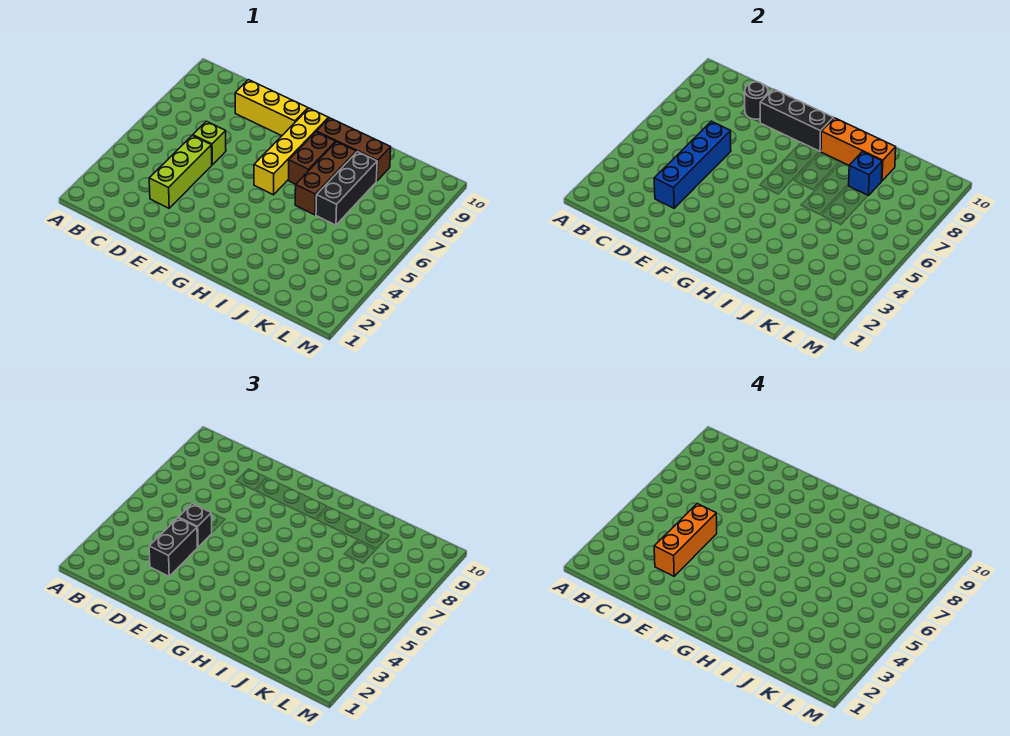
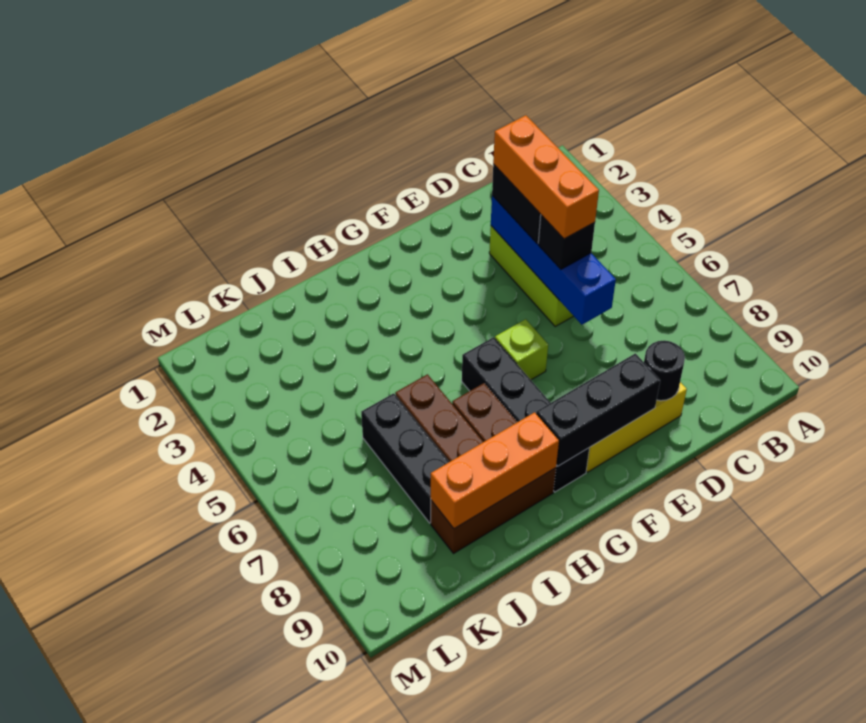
lime 1x1 brick [193,121,226,165] -> lime 1x1 brick moved to [495,319,548,380]
yellow 1x4 brick [254,108,329,195] -> black 1x4 brick [462,337,589,492]
blue 1x1 brick [849,152,882,196] -> none

